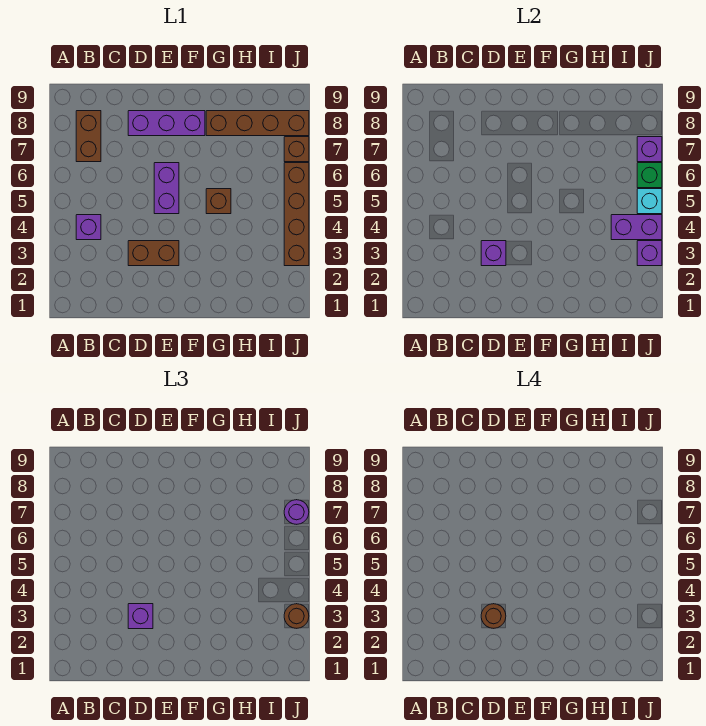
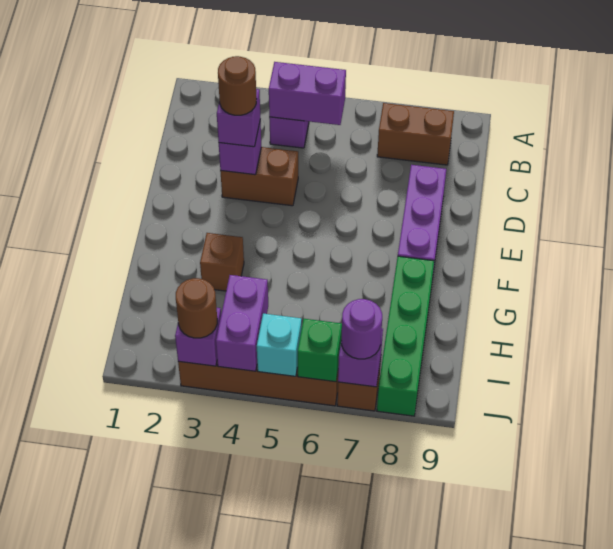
brown 1x2 brick [128,241,179,266] -> brown 1x2 brick turned to [220,147,298,206]
purple 1x2 brick [154,163,179,214] -> purple 1x2 brick moved to [269,62,346,125]
brown 1x1 brick [206,189,231,214] -> brown 1x1 brick moved to [200,233,244,291]
brown 1x4 brick [206,111,309,136] -> green 1x4 brick [377,256,434,416]

